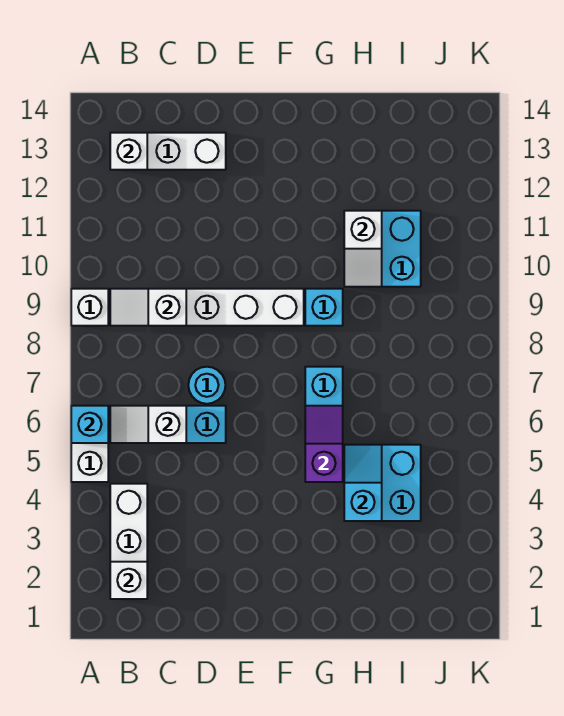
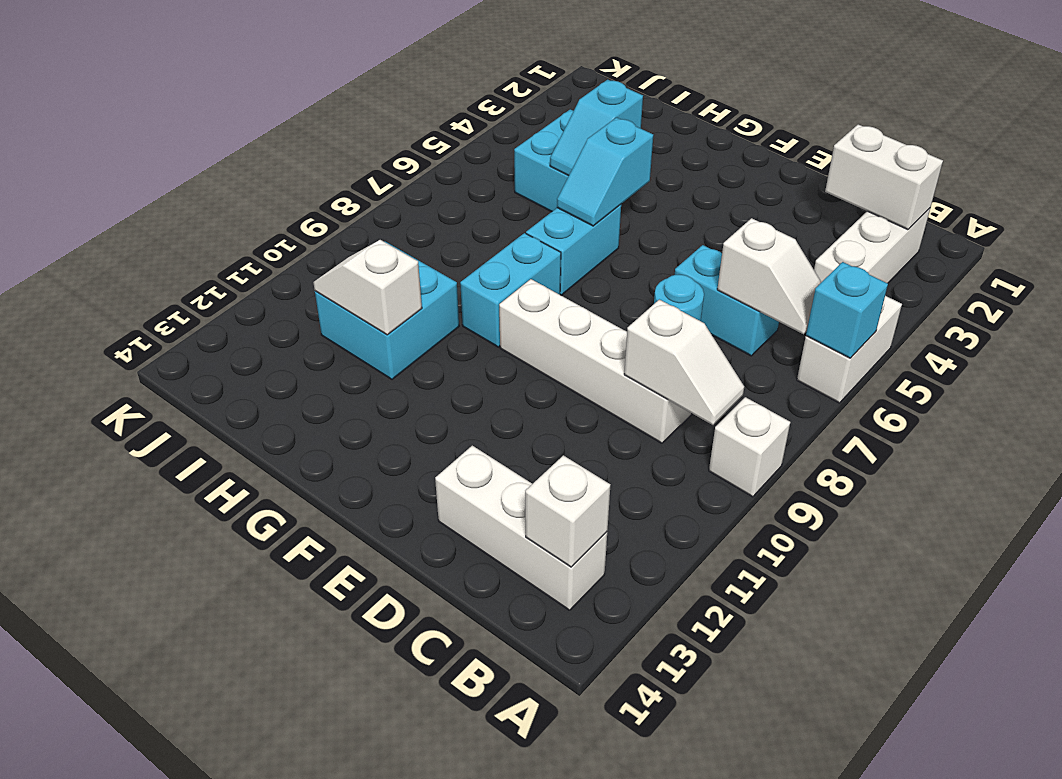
white 1x1 brick [110,562,147,599] -> white 1x2 brick [825,124,943,230]
purple 1x2 slope [305,406,343,482] -> cyan 1x2 slope [557,117,653,226]
cyan 1x1 brick [305,289,343,326] -> cyan 1x2 brick [460,233,561,347]
white 1x2 slope [344,211,382,287] -> white 1x2 slope turned to [313,240,422,335]

